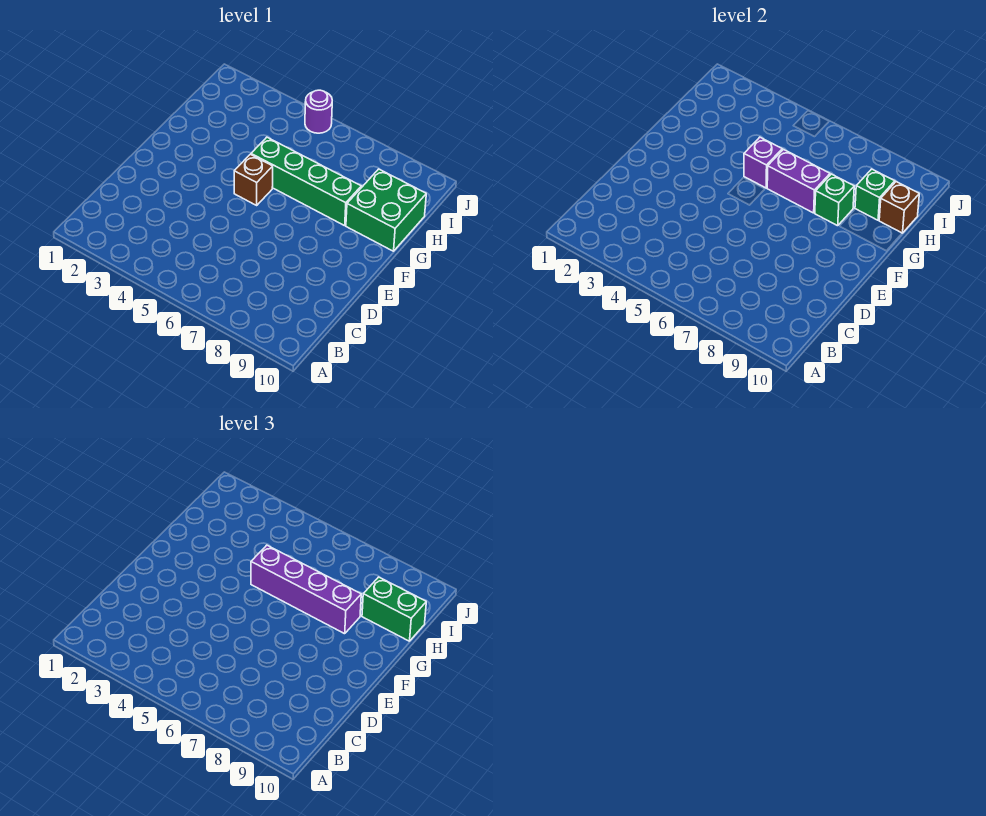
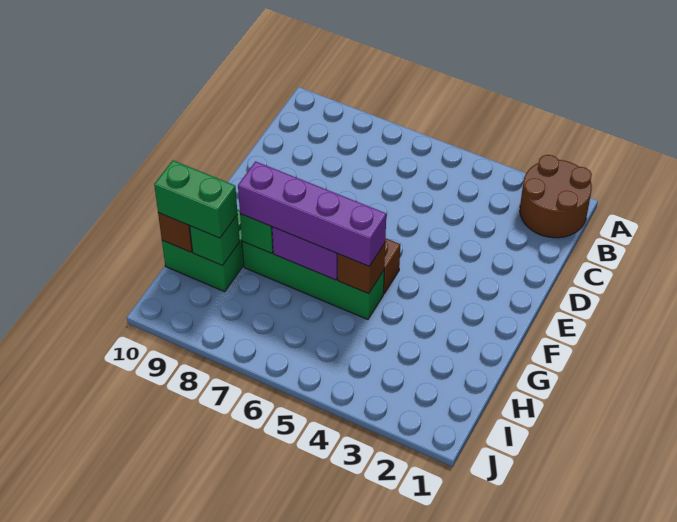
none -> brown 2x2 round brick [520,155,592,238]
purple 1x1 brick [744,137,782,188] -> brown 1x1 brick [338,243,385,294]
purple 1x1 round brick [305,90,332,133] -> none

